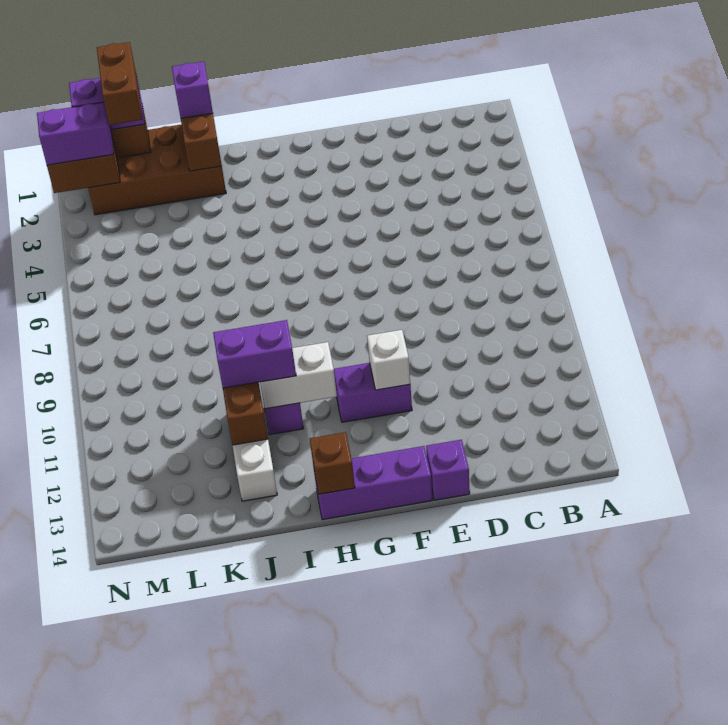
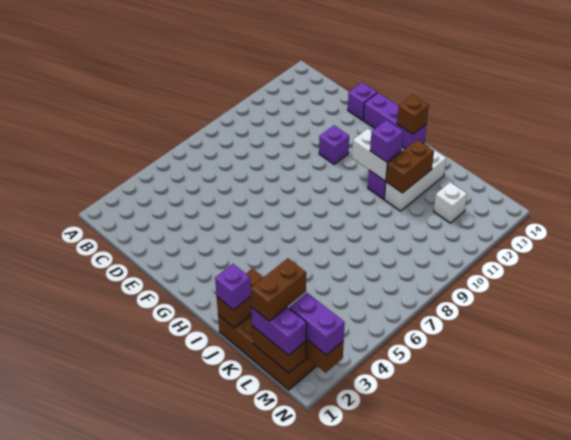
purple 1x2 brick [334,363,412,422] -> purple 1x1 brick [319,125,349,164]
white 1x1 brick [367,330,410,390] -> white 1x1 brick moved to [434,182,467,223]
purple 1x2 brick [213,320,296,388] -> purple 1x1 brick [370,120,403,162]

